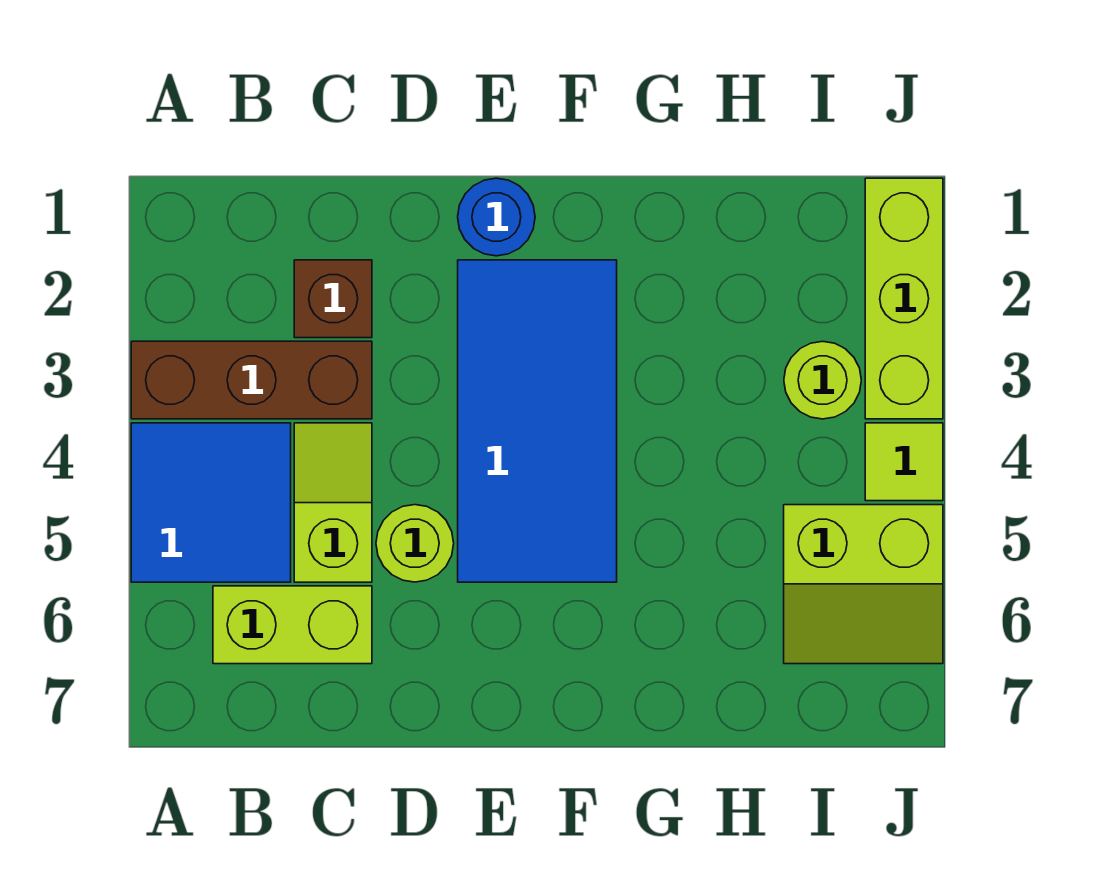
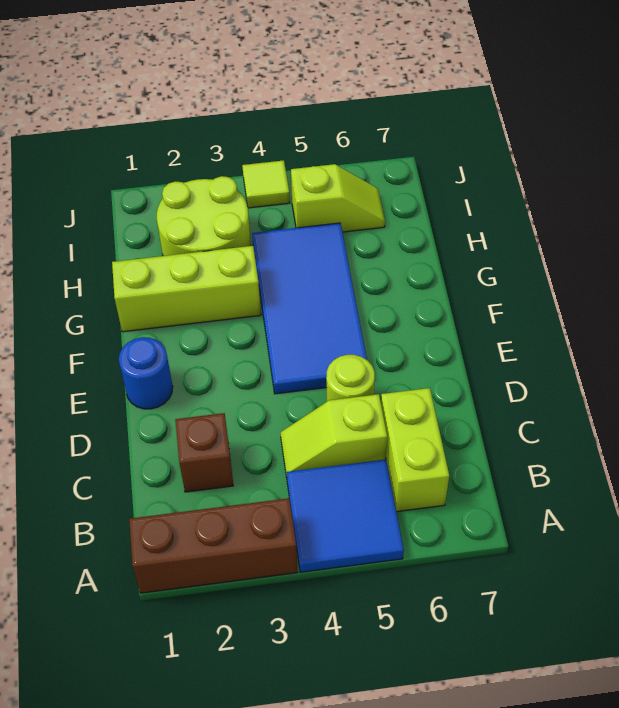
brown 1x3 brick [131,341,372,419] -> brown 1x3 brick turned to [129,498,298,593]
blue 2x4 tile [458,260,617,582] -> blue 2x4 tile turned to [252,223,367,394]
lime 1x1 round brick [784,341,861,419] -> lime 2x2 round brick [157,176,251,256]
lime 2x2 slope [784,505,943,664] -> lime 1x2 slope [291,164,385,232]
lime 1x3 brick [865,178,943,419] -> lime 1x3 brick moved to [112,246,261,332]

